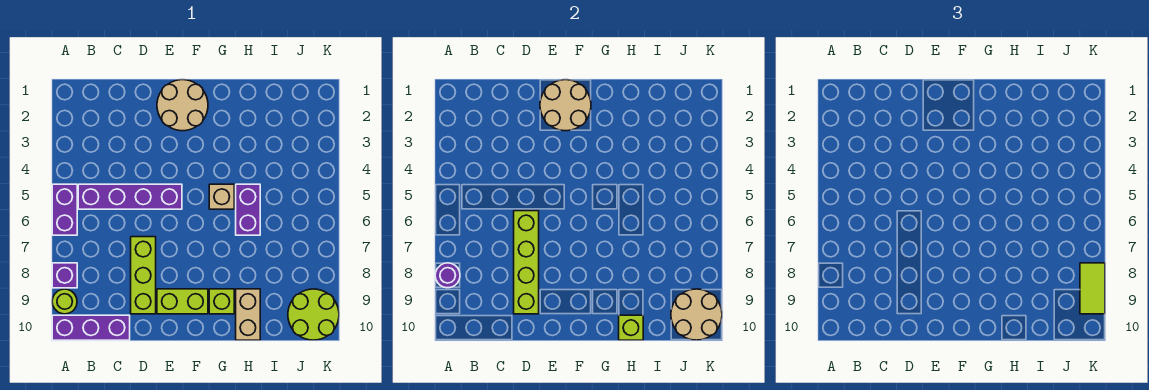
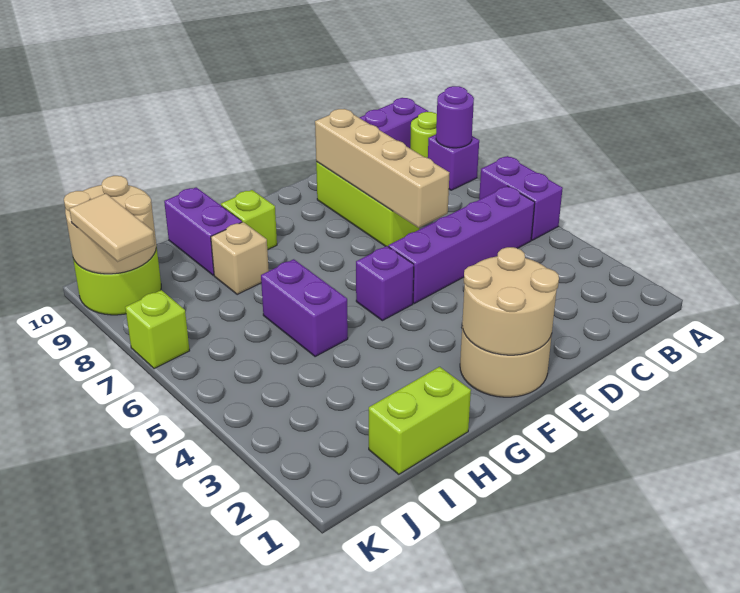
lime 1x4 brick [514,211,539,314] -> tan 1x4 brick [315,109,450,228]
lime 1x2 brick [157,289,208,314] -> lime 1x2 brick moved to [369,367,471,474]
none -> purple 1x1 brick [356,246,414,321]
tan 1x1 brick [209,184,234,209] -> tan 1x1 brick moved to [211,222,269,295]
tan 1x2 brick [236,289,260,340] -> purple 1x2 brick [164,187,242,275]
lime 1x1 brick [619,315,643,340] -> lime 1x1 brick moved to [125,290,189,369]
lime 1x2 tile [1080,263,1105,314] -> tan 1x2 tile [69,193,155,262]

